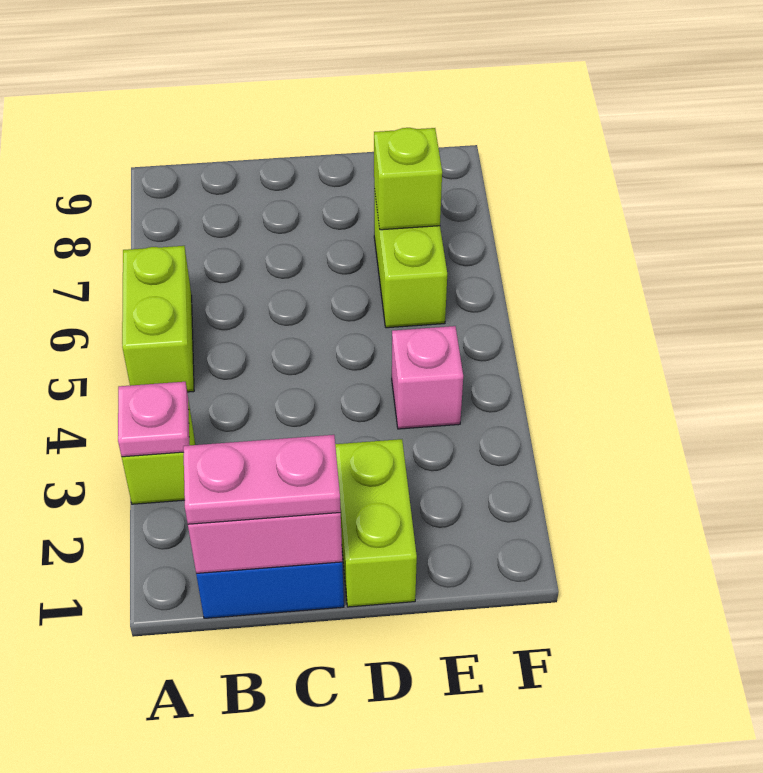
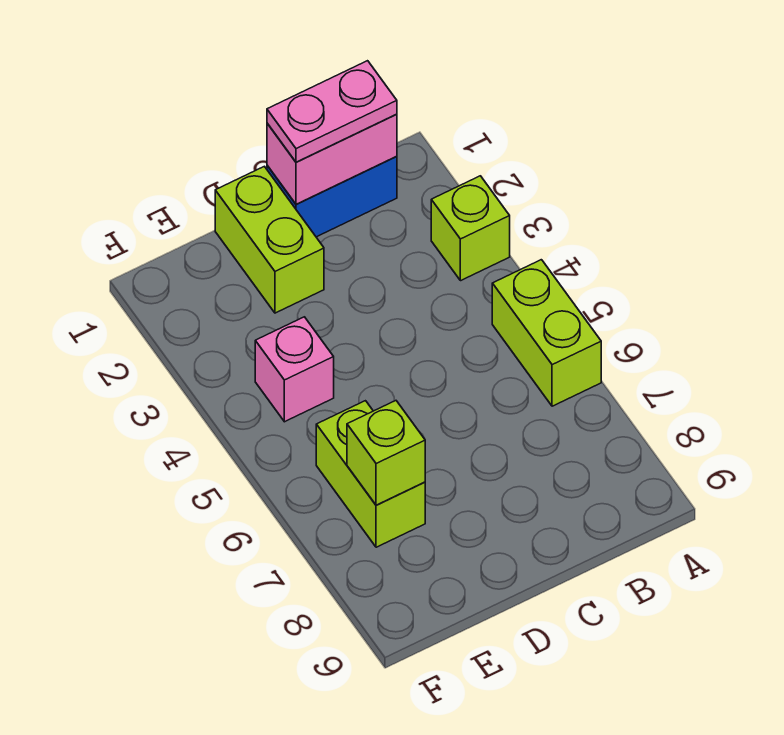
pink 1x1 plate [118,382,189,457] -> none

